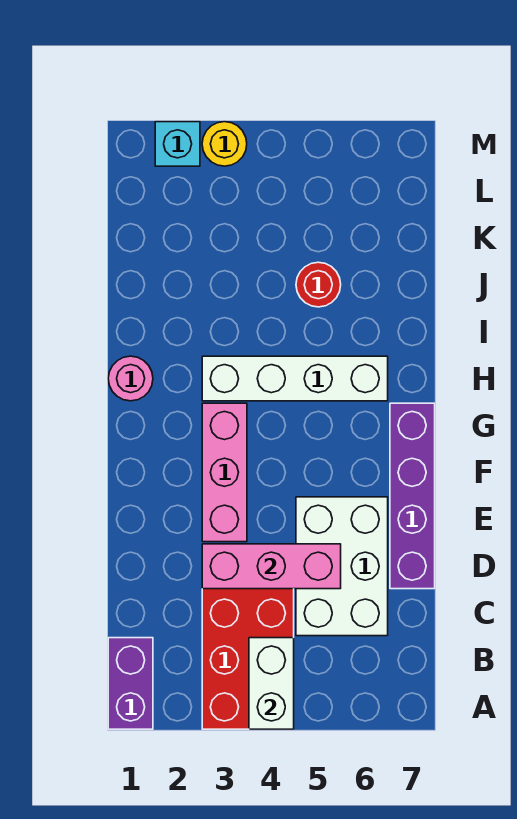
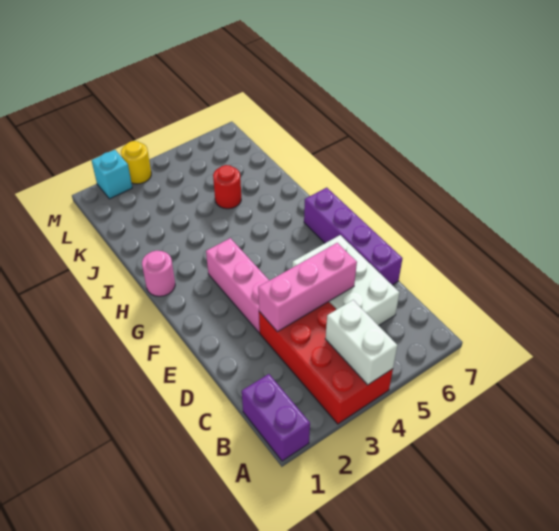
white 1x4 brick [202,356,388,401] -> none

